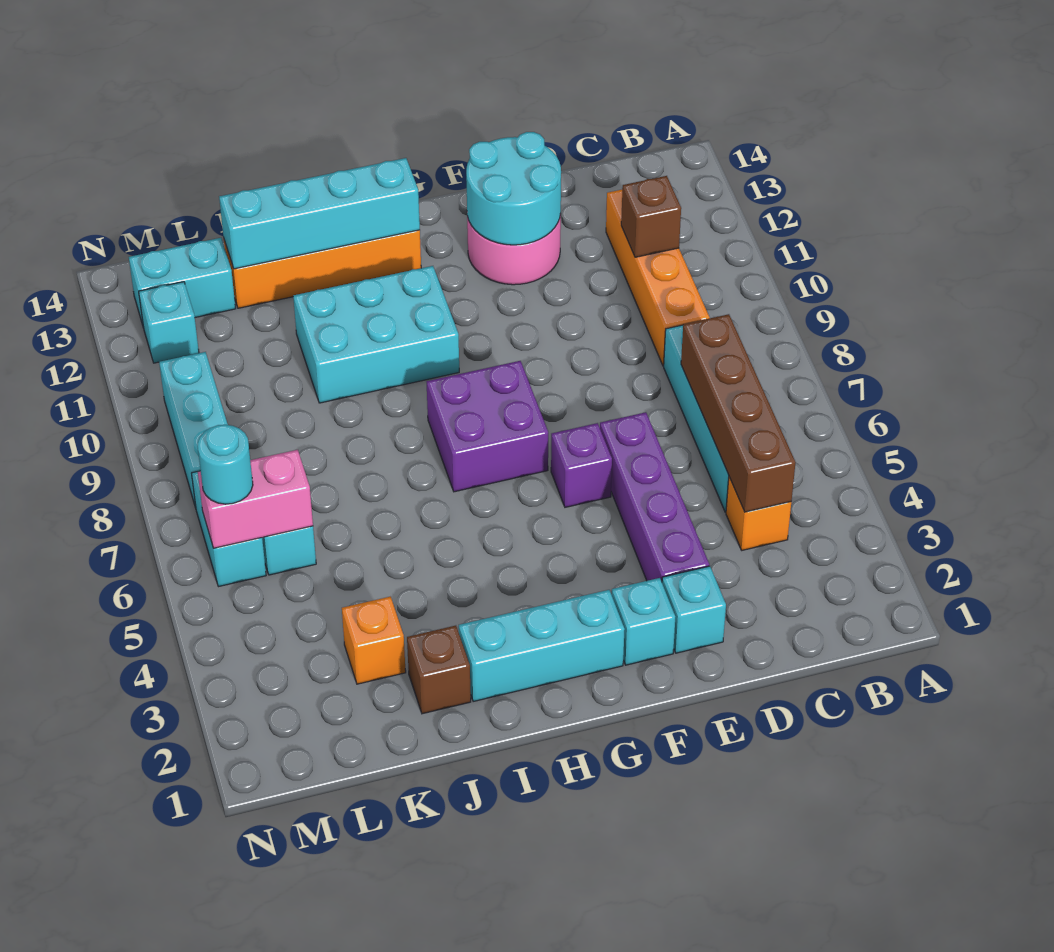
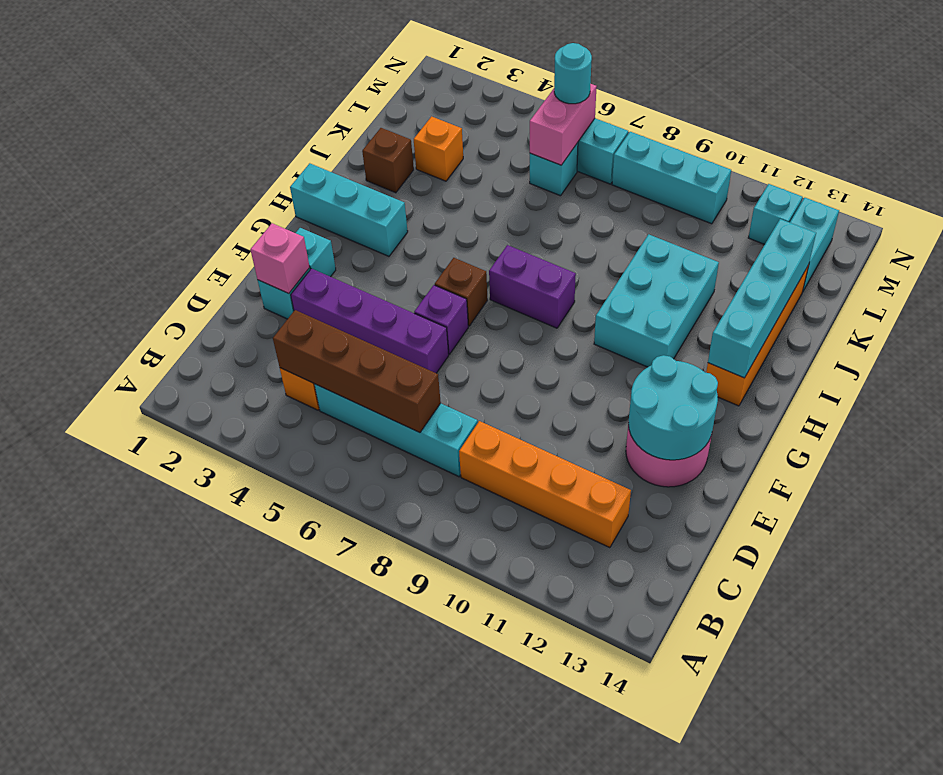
brown 1x1 brick [621,176,681,257] -> brown 1x1 brick moved to [435,258,487,326]
none -> pink 1x1 brick [250,223,310,294]
cyan 1x3 brick [459,590,625,701] -> cyan 1x3 brick turned to [290,163,408,256]
purple 2x2 brick [427,361,548,492] -> purple 1x2 brick [489,245,576,328]

